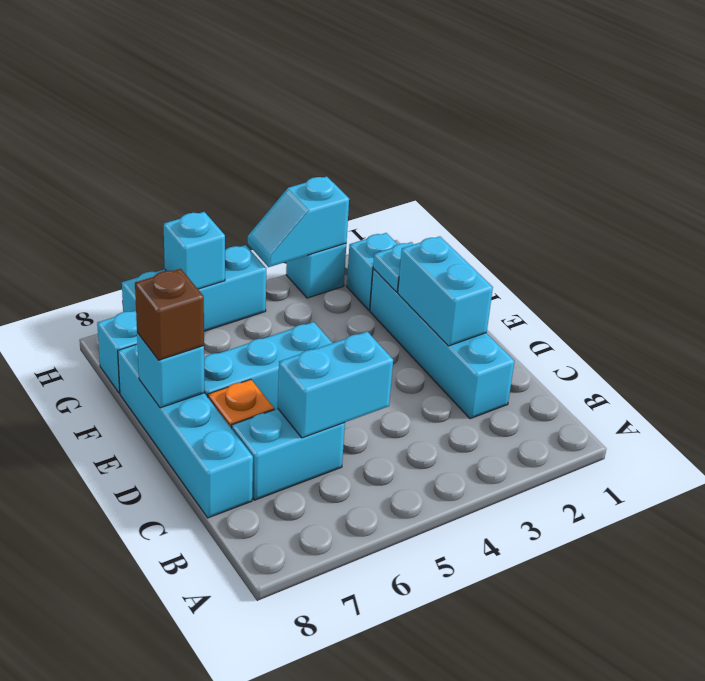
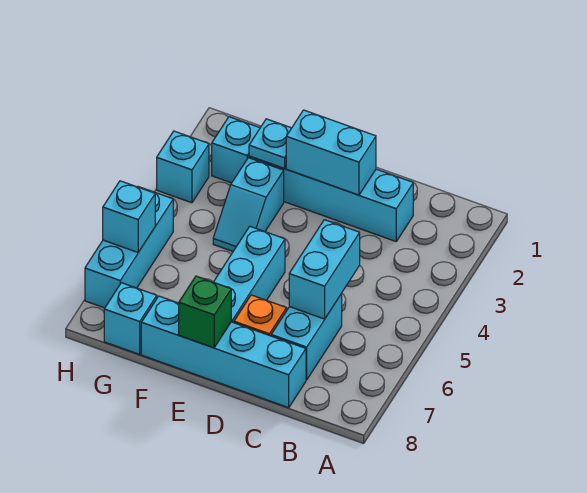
cyan 1x1 brick [137,333,204,408] -> green 1x1 brick [179,276,231,348]
brown 1x1 brick [135,269,204,360] -> none
cyan 1x2 slope [248,177,349,267] -> cyan 1x2 slope moved to [213,158,284,251]

